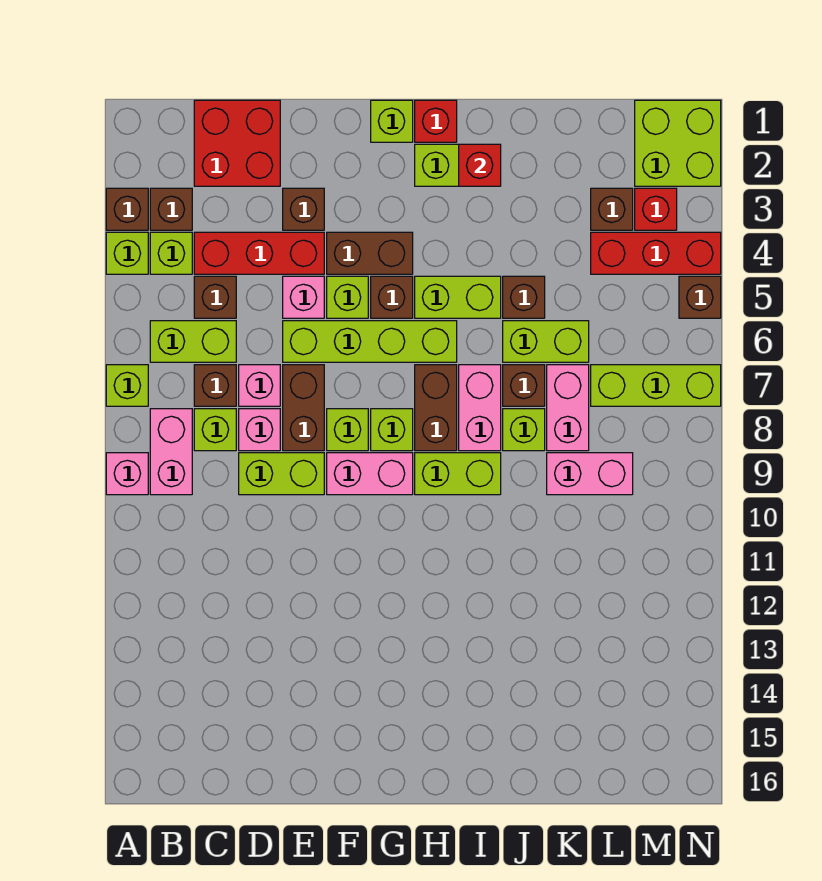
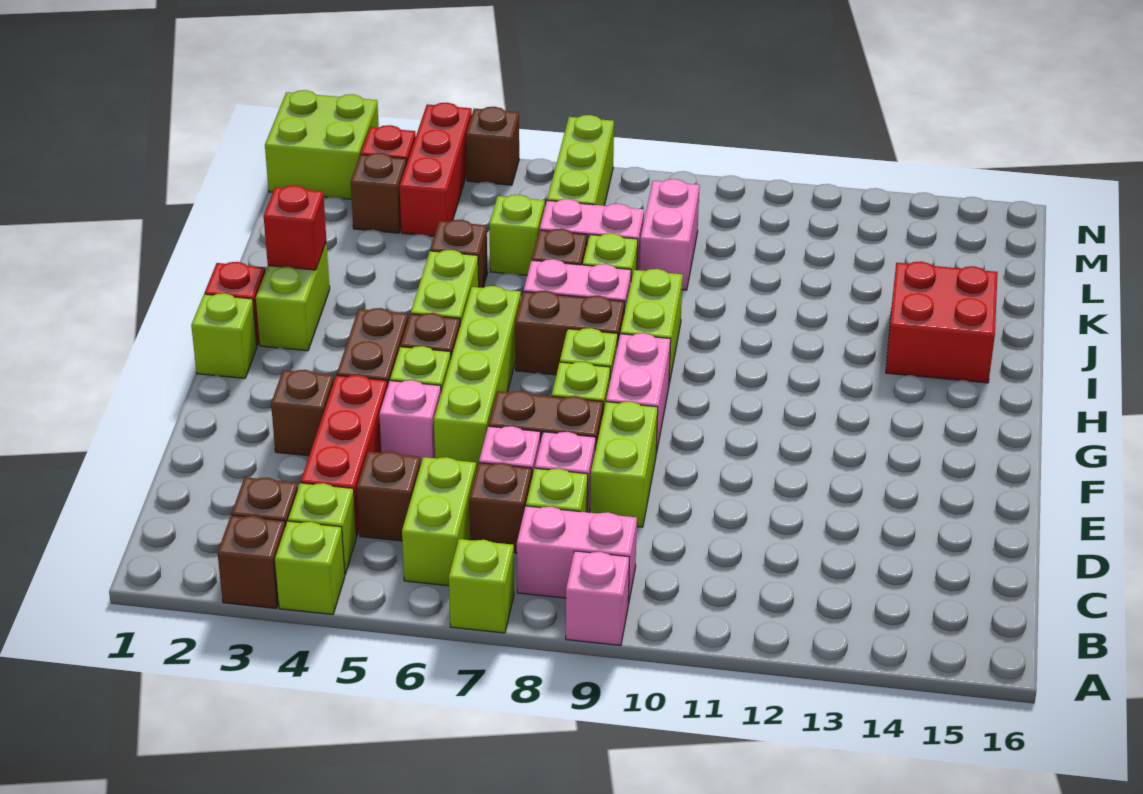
red 2x2 brick [194,100,280,186] -> red 2x2 brick moved to [886,261,998,383]
lime 1x2 brick [503,321,589,362] -> lime 1x1 brick [489,195,545,275]

